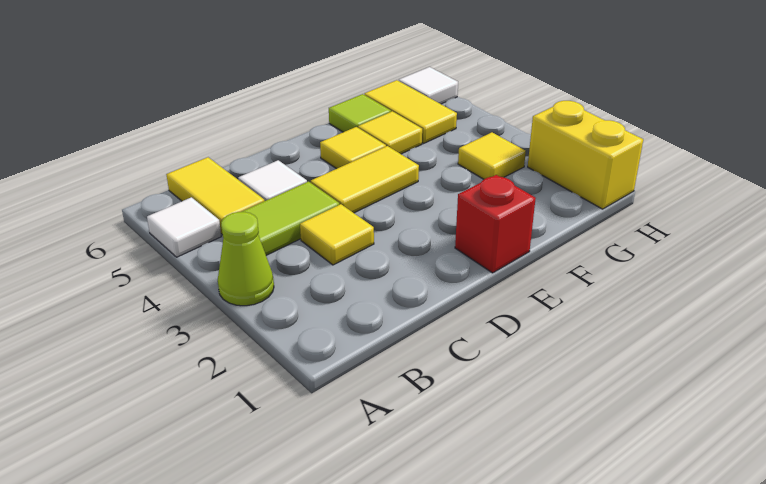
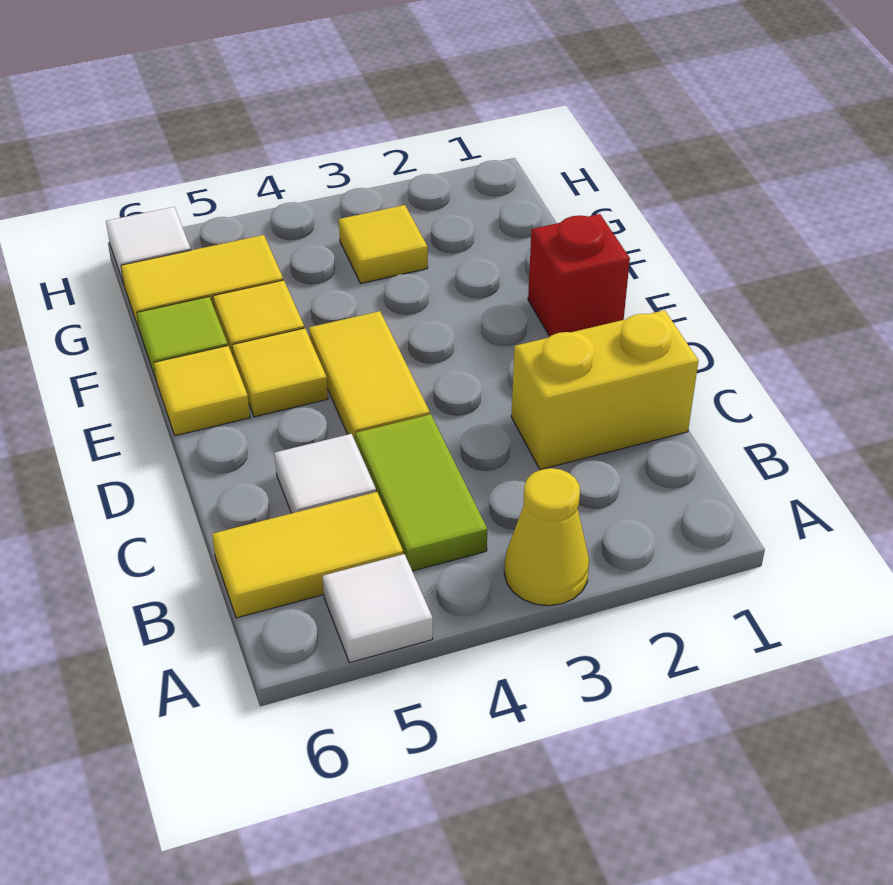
lime 1x1 cone [218,212,274,306] -> yellow 1x1 cone [504,468,589,606]
yellow 1x1 tile [300,204,374,265] -> yellow 1x1 tile moved to [154,346,250,436]
yellow 1x2 brick [528,101,643,209] -> yellow 1x2 brick moved to [511,310,698,470]

